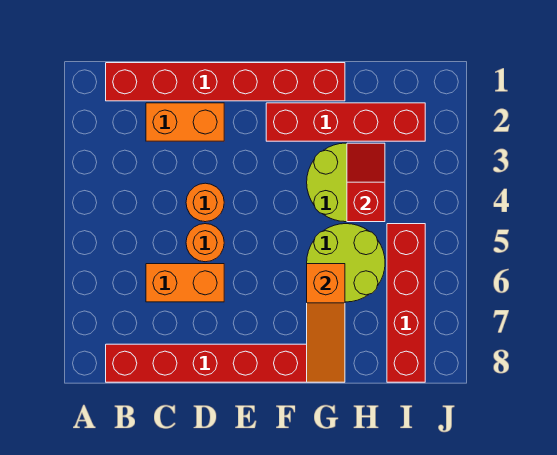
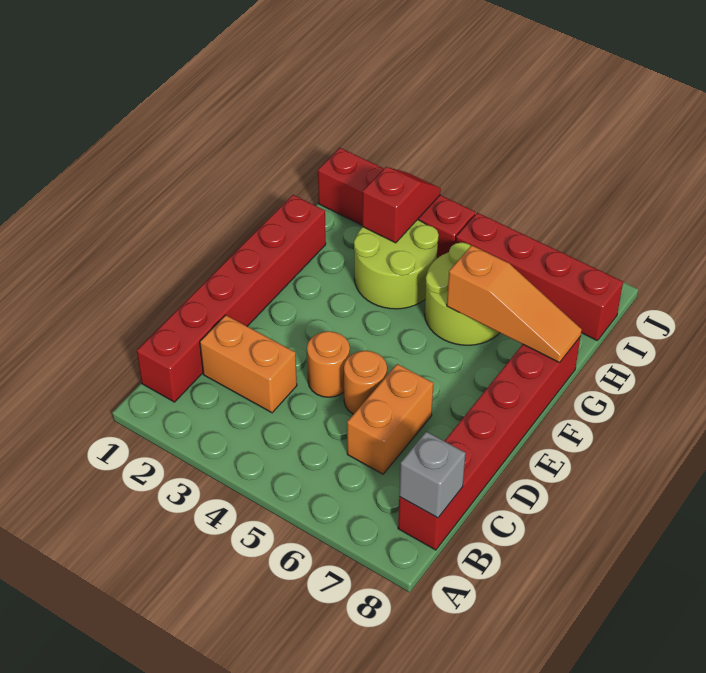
none -> grey 1x1 brick [399,432,466,518]
orange 1x2 brick [146,103,224,141] -> orange 1x2 brick turned to [200,315,297,413]
red 1x4 brick [266,103,425,141] -> red 1x4 brick turned to [318,148,476,258]
red 1x2 slope [347,143,385,222] -> red 1x2 slope turned to [362,167,441,243]

